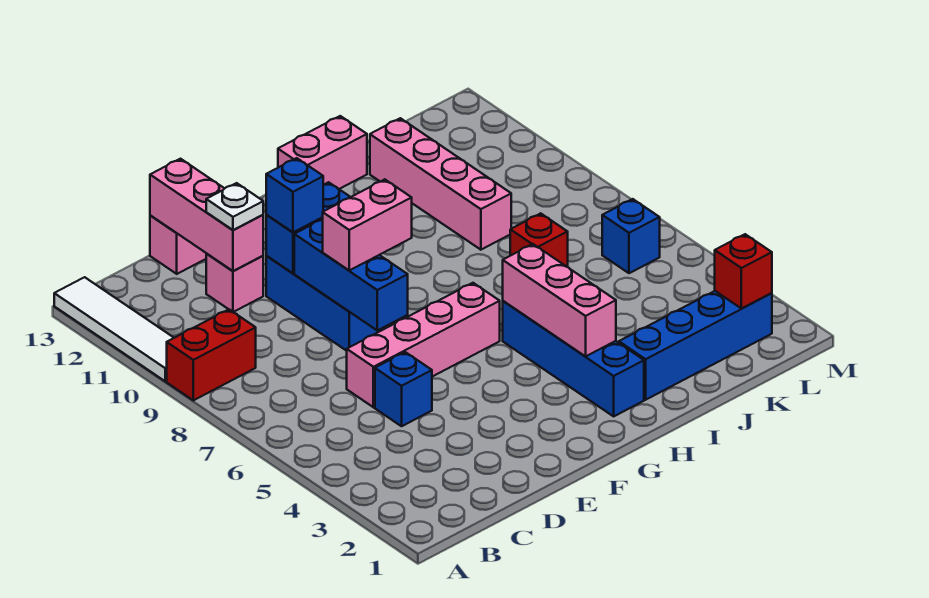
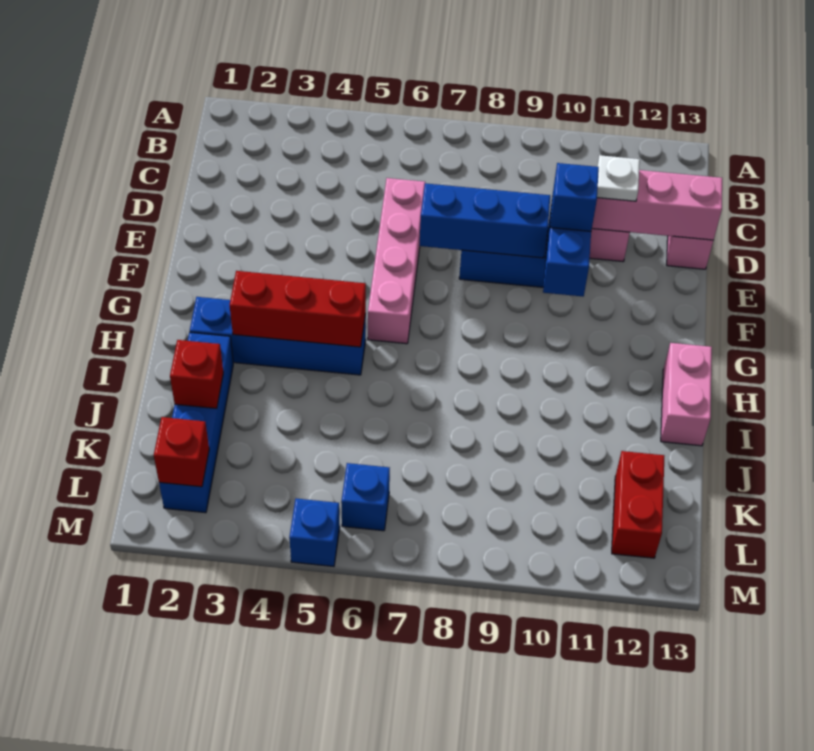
red 1x2 brick [167,309,256,400] -> red 1x2 brick moved to [612,451,664,558]
white 1x4 tile [54,277,174,381] -> none
blue 1x1 brick [375,352,432,426] -> blue 1x1 brick moved to [289,499,340,566]
pink 1x2 brick [322,179,412,270] -> none
pink 1x3 brick [503,244,616,357] -> red 1x3 brick [230,271,366,347]
red 1x1 brick [510,213,568,267] -> red 1x1 brick moved to [170,340,223,408]
pink 1x4 brick [370,118,511,250] -> none

